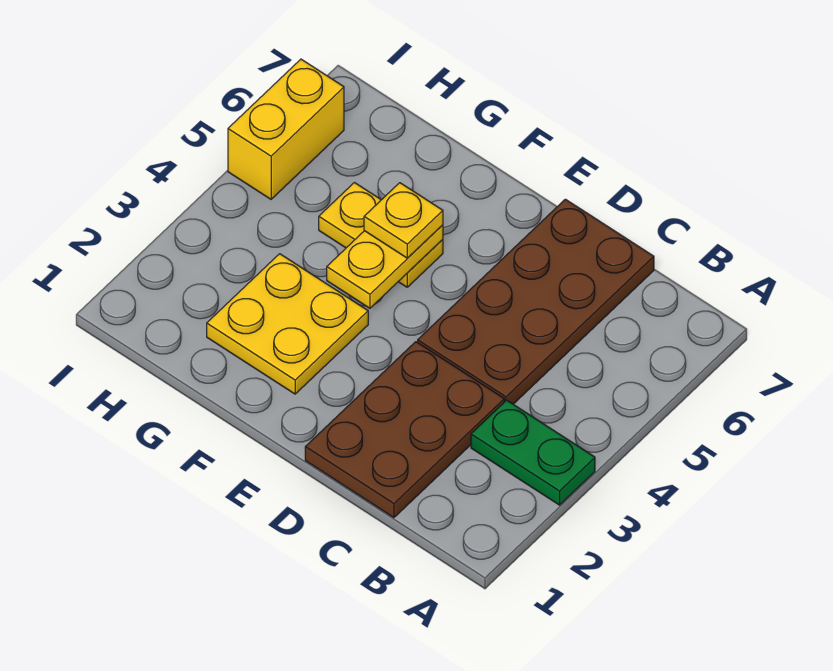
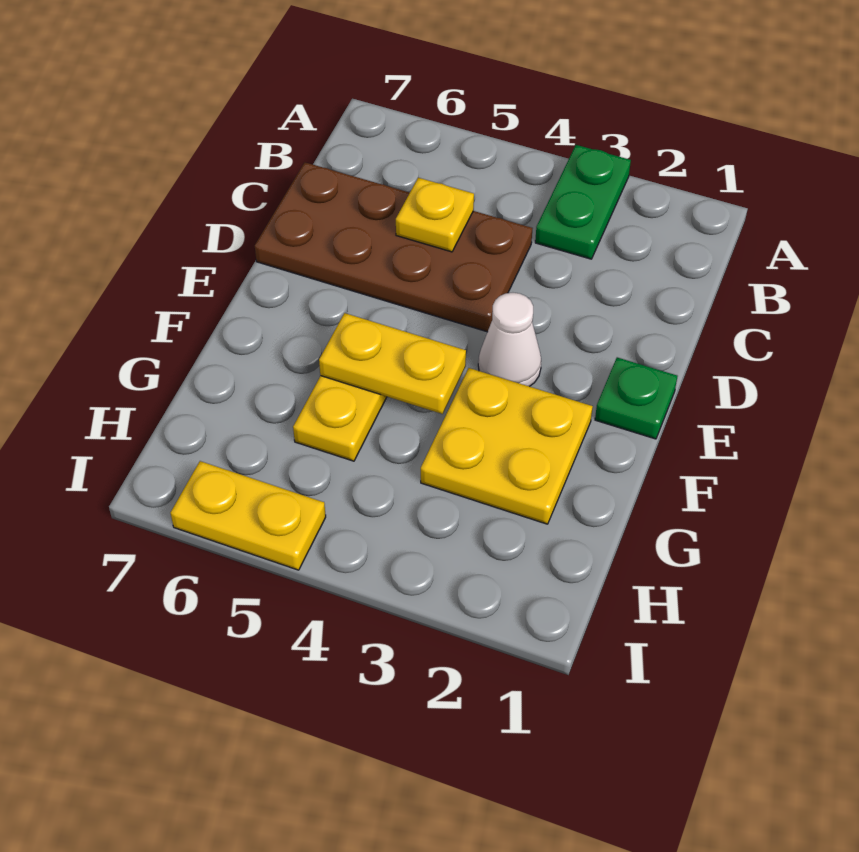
brown 2x3 plate [305,342,504,518] -> none
none -> green 1x1 plate [595,357,677,439]
none -> white 1x1 cone [478,293,541,386]
yellow 1x1 plate [364,183,443,258] -> yellow 1x1 plate moved to [396,178,474,252]
yellow 1x2 brick [228,59,344,199] -> yellow 1x2 plate [171,461,326,570]

